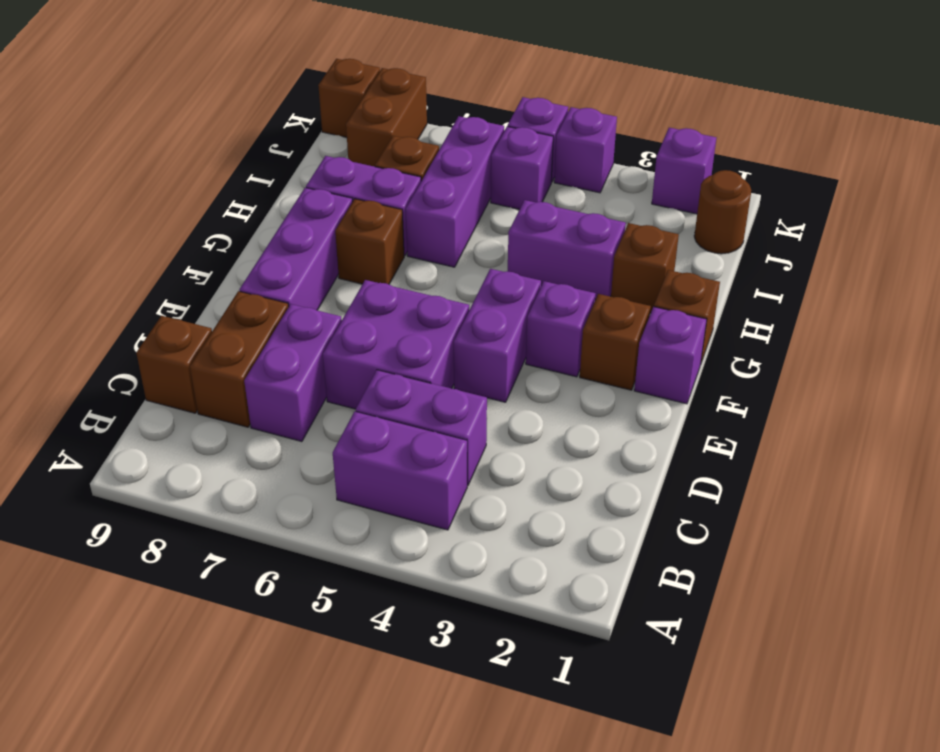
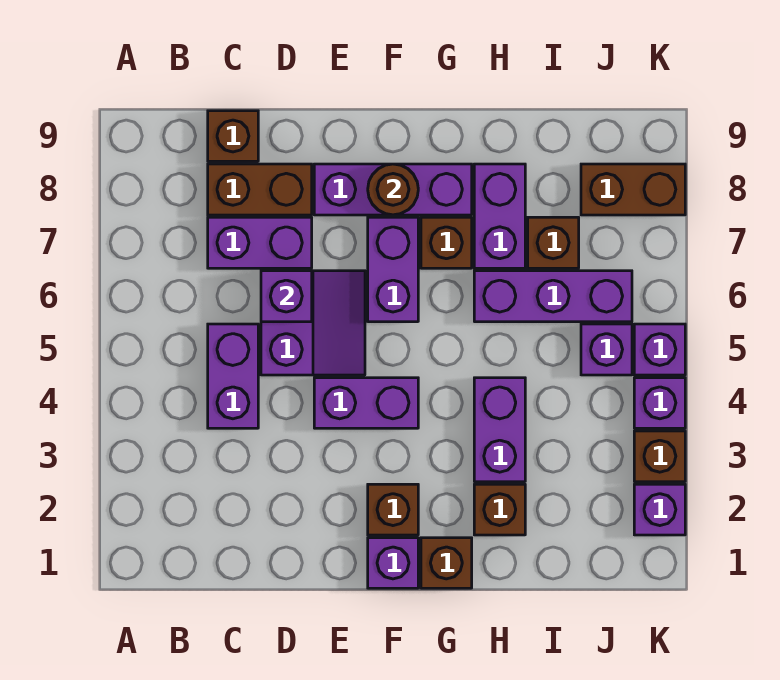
purple 1x2 brick [333,411,467,530] -> purple 1x2 brick moved to [368,217,418,322]
purple 2x2 brick [323,280,469,409] -> purple 2x2 slope [261,271,365,375]
purple 1x1 brick [526,281,595,377] -> purple 1x1 brick moved to [261,271,312,322]
brown 1x1 round brick [694,170,751,254] -> brown 1x1 round brick moved to [368,164,418,215]
brown 1x1 brick [318,59,380,137] -> brown 1x1 brick moved to [634,431,685,482]

